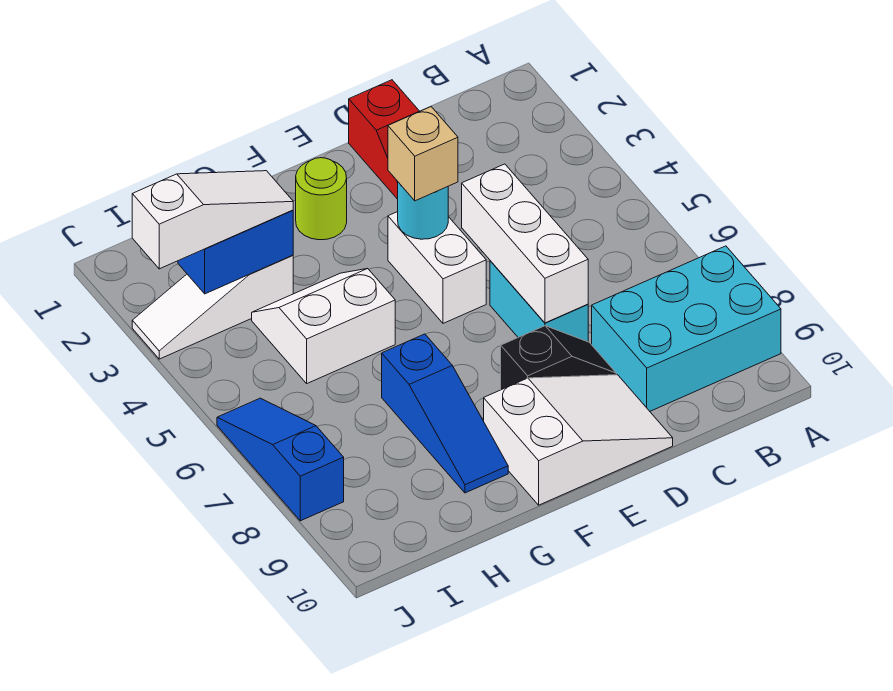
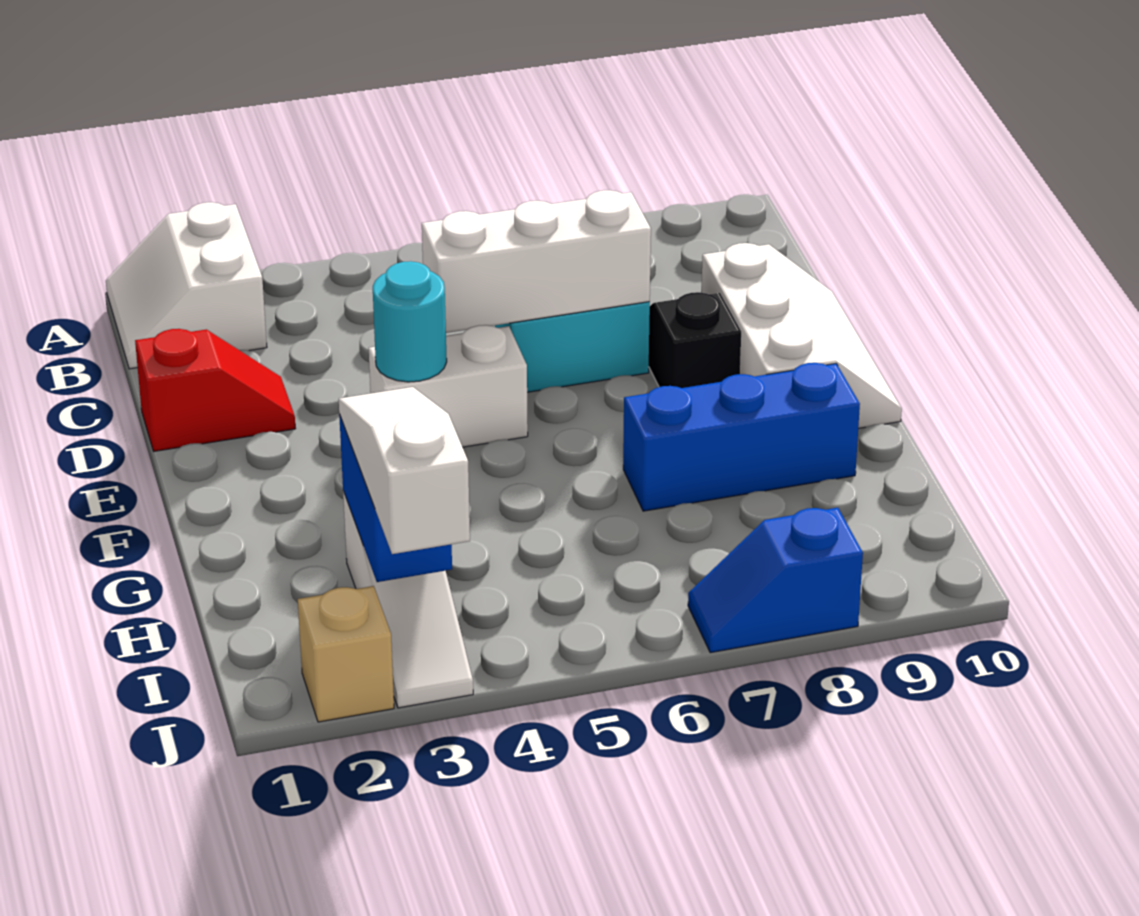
cyan 2x3 brick [592,246,781,411] -> none
white 2x3 slope [484,375,673,505] -> white 2x3 slope turned to [701,243,902,428]
tan 1x1 brick [388,107,458,201] -> tan 1x1 brick moved to [298,586,394,722]
lime 1x1 round brick [296,158,347,240] -> none
white 2x2 slope [252,268,395,383] -> white 2x2 slope moved to [106,202,267,369]
blue 1x3 slope [382,334,508,493] -> blue 1x3 brick [623,363,860,511]
blue 1x3 slope [217,398,344,521] -> blue 1x2 slope [688,508,863,653]

